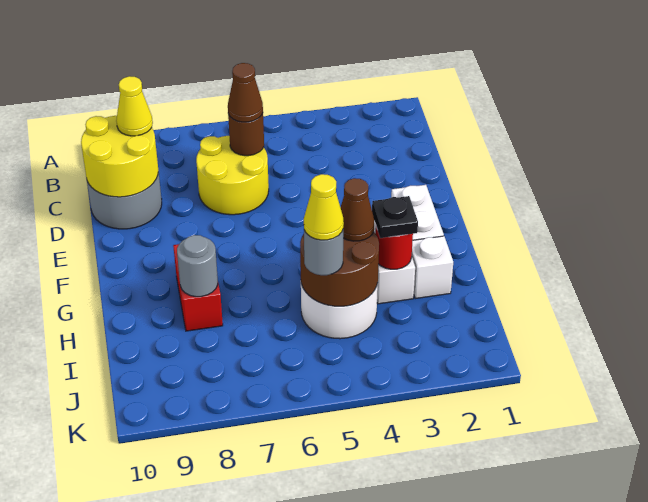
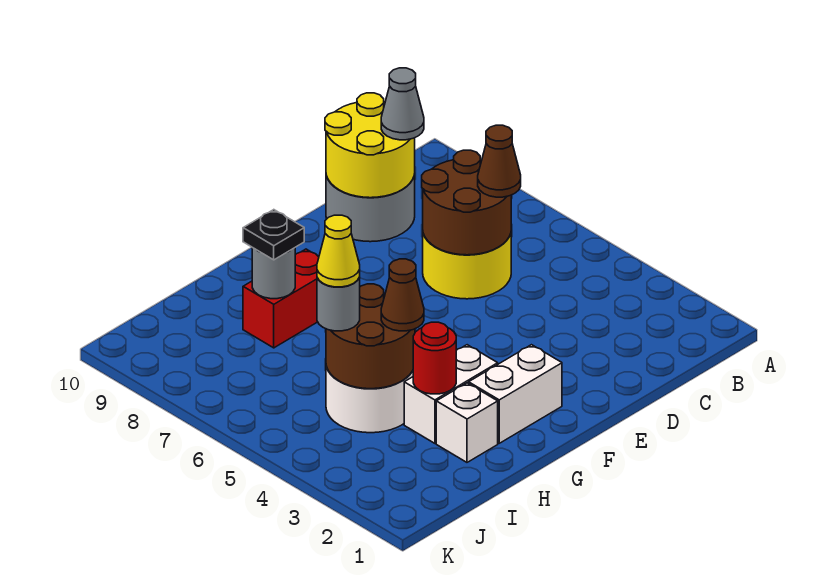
brown 1x1 round brick [228,113,264,156] -> brown 2x2 round brick [422,150,511,255]
yellow 1x1 cone [116,76,153,136] -> grey 1x1 cone [381,68,424,140]
black 1x1 plate [372,196,418,238] -> black 1x1 plate moved to [243,210,304,260]

